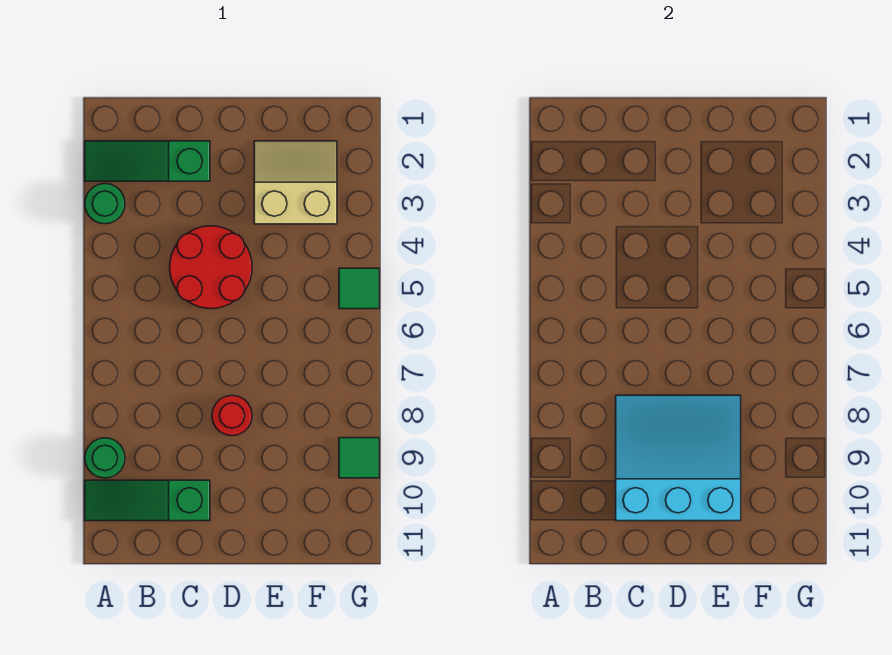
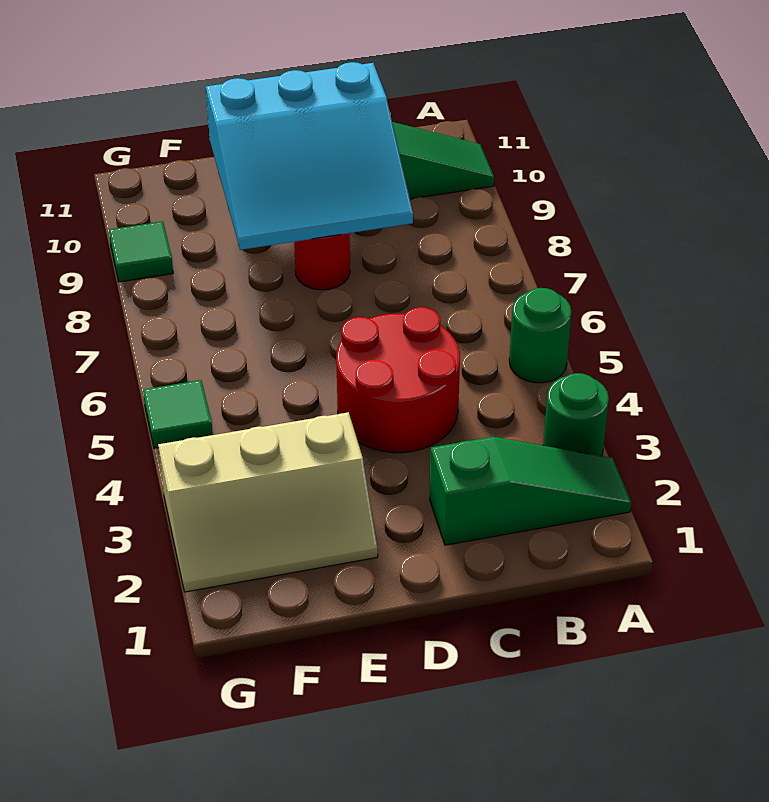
green 1x1 round brick [85,438,125,478] -> green 1x1 round brick moved to [509,288,572,383]
tan 2x2 slope [254,141,337,224] -> tan 2x3 slope [158,412,378,592]

